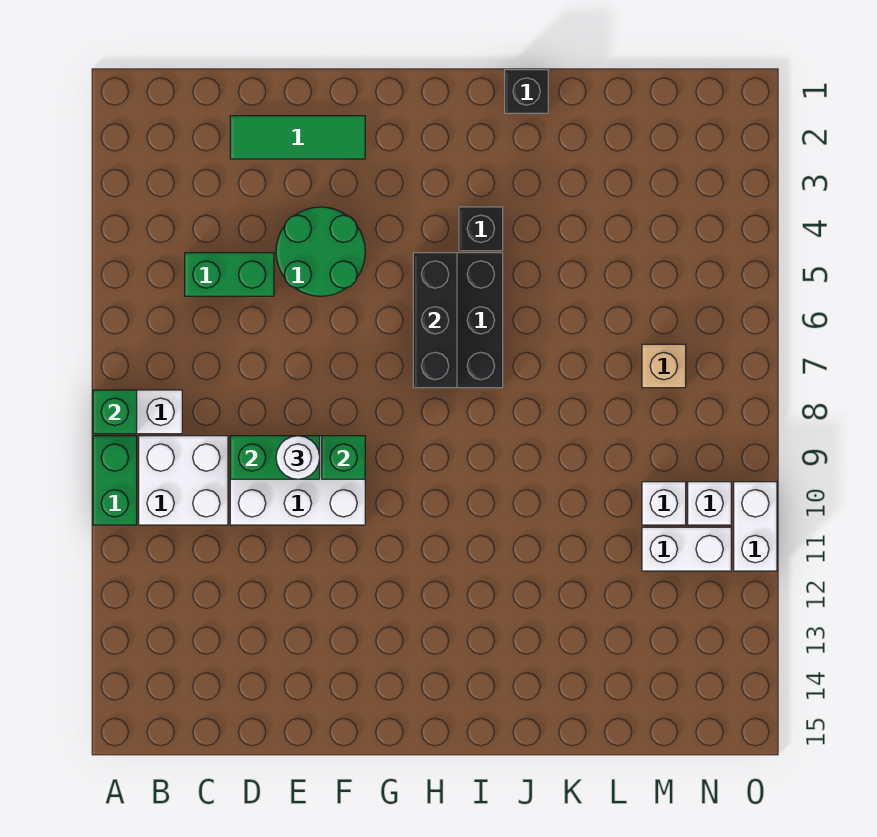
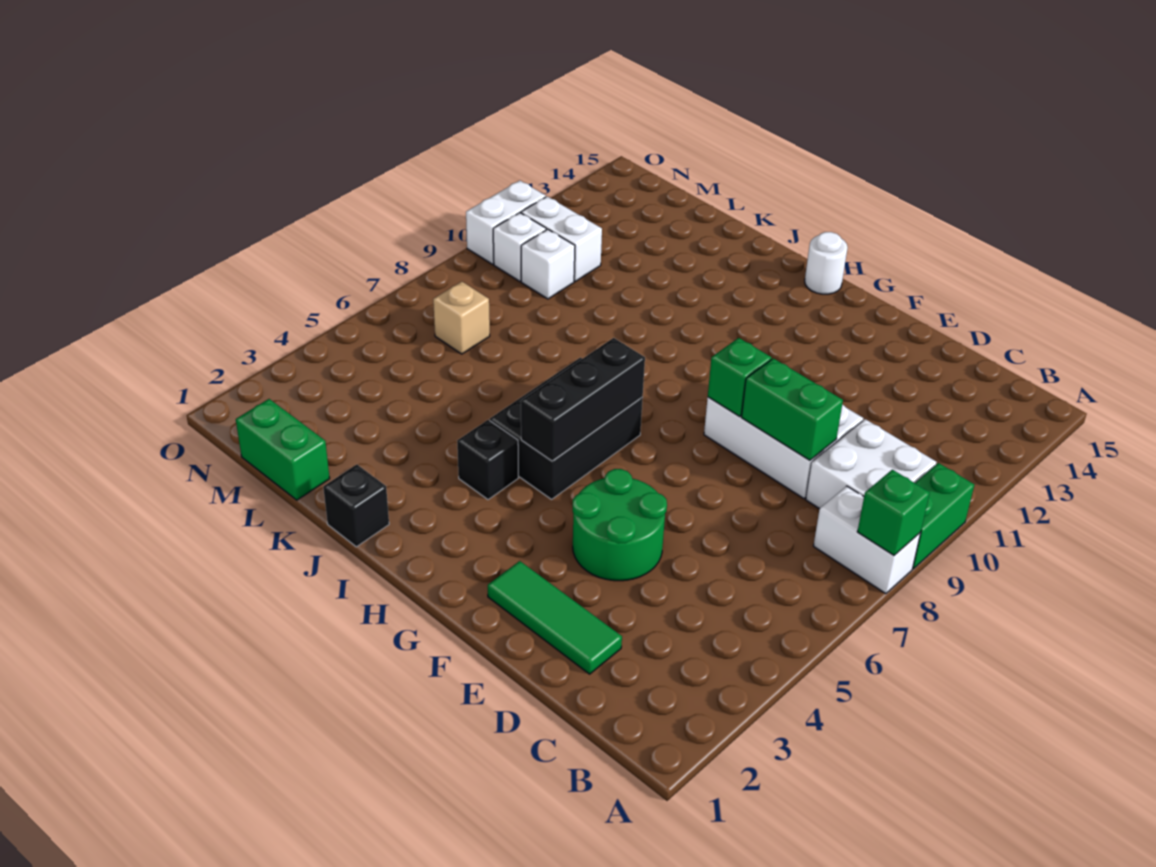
green 1x2 brick [185,253,274,296] -> green 1x2 brick moved to [236,399,330,500]
white 1x1 round brick [276,436,320,479] -> white 1x1 round brick moved to [805,232,848,294]

